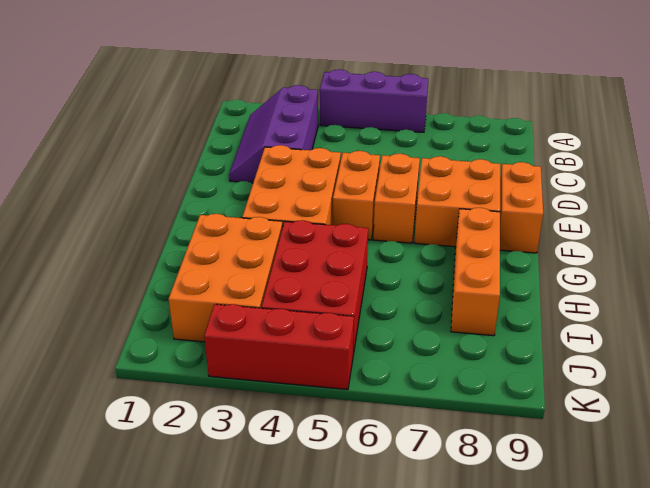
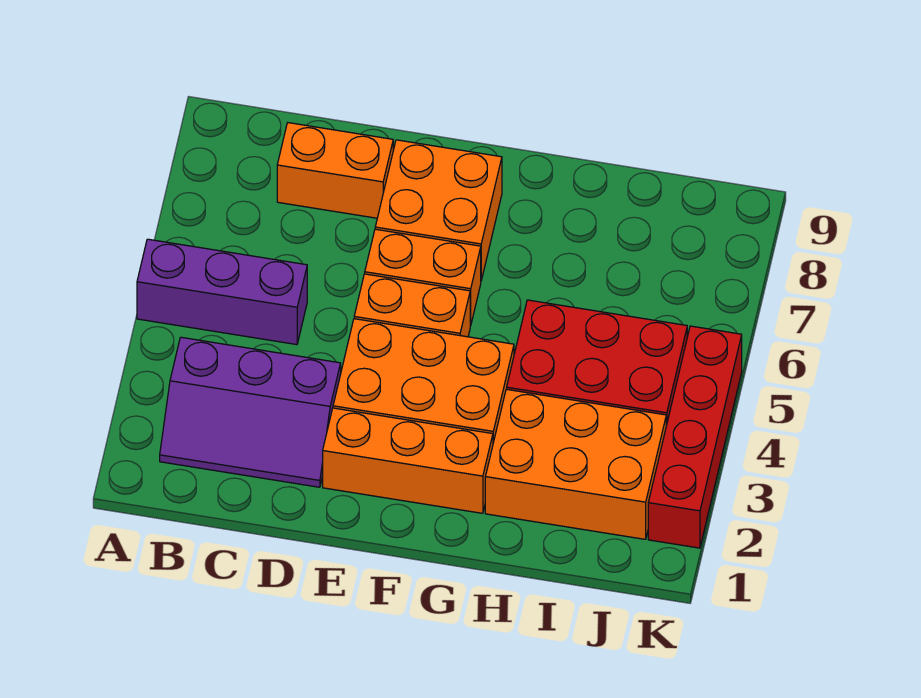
purple 1x3 brick [320,69,428,132] -> purple 1x3 brick turned to [137,239,307,345]
orange 1x2 brick [500,162,543,253] -> orange 1x2 brick moved to [277,123,393,218]
orange 1x3 brick [451,208,500,336] -> orange 1x3 brick moved to [323,408,493,513]
red 1x3 brick [204,304,354,390] -> red 1x4 brick [648,326,742,548]

